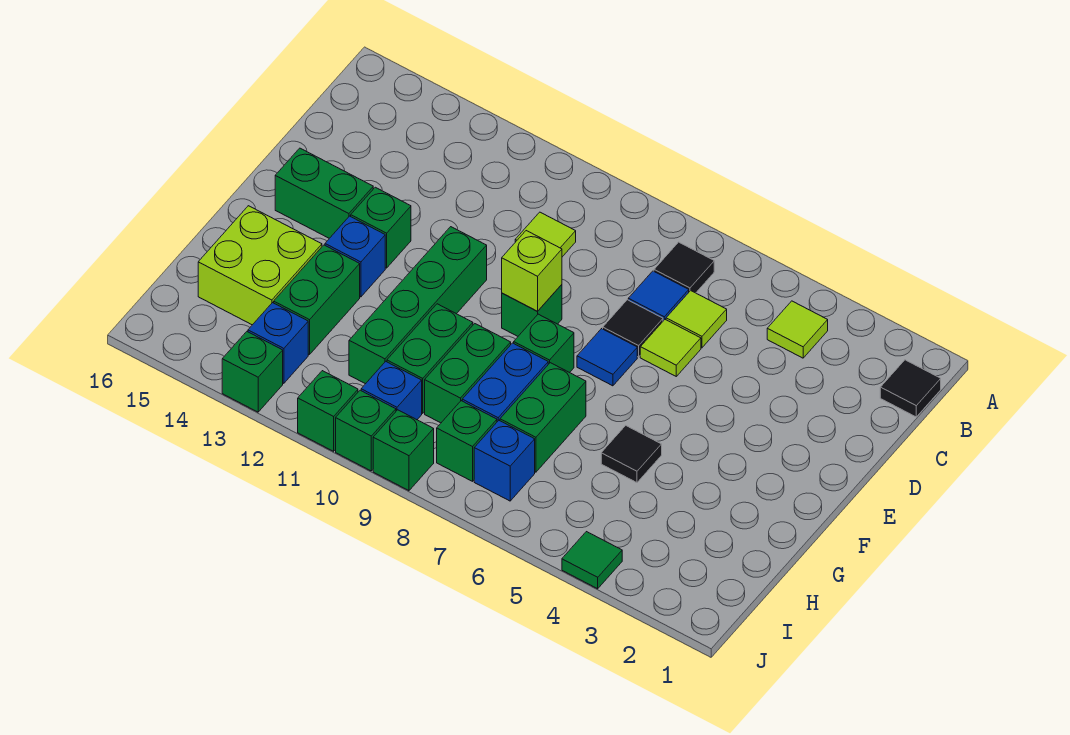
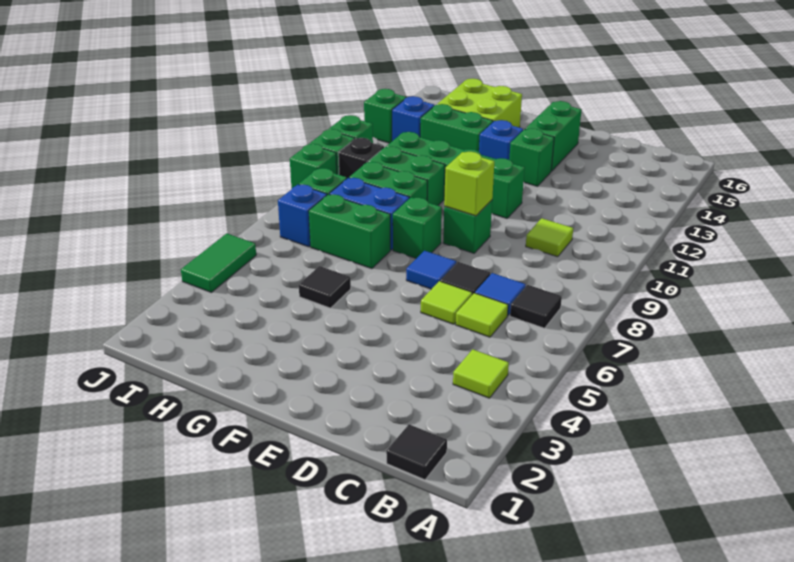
blue 1x1 brick [361,361,422,420] -> black 1x1 brick [338,138,384,178]
green 1x1 tile [562,532,622,589] -> green 1x2 tile [181,233,256,292]

